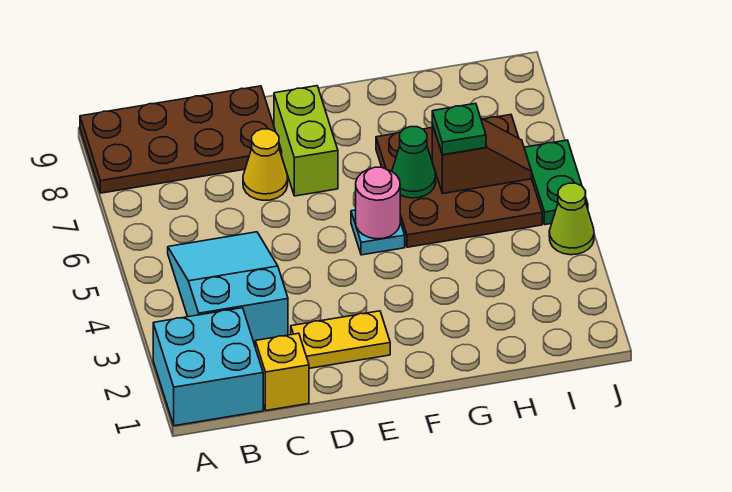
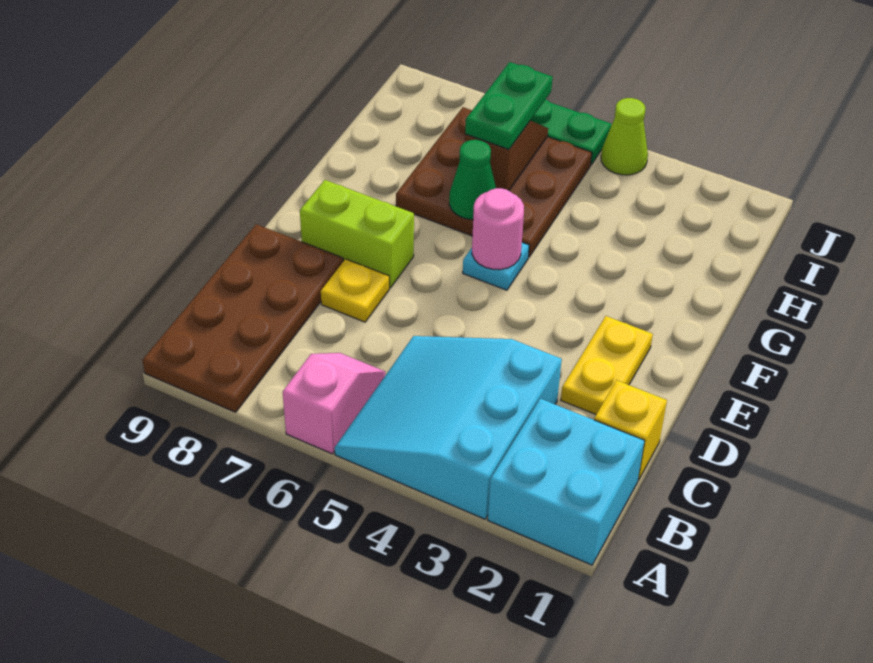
none -> pink 1x2 slope [283,353,385,454]
cyan 2x3 slope [168,232,288,343] -> cyan 3x3 slope [335,336,562,519]
yellow 1x1 cone [243,129,288,200] -> yellow 1x1 plate [321,259,389,322]
green 1x1 plate [432,103,486,155] -> green 1x2 plate [465,62,553,149]

